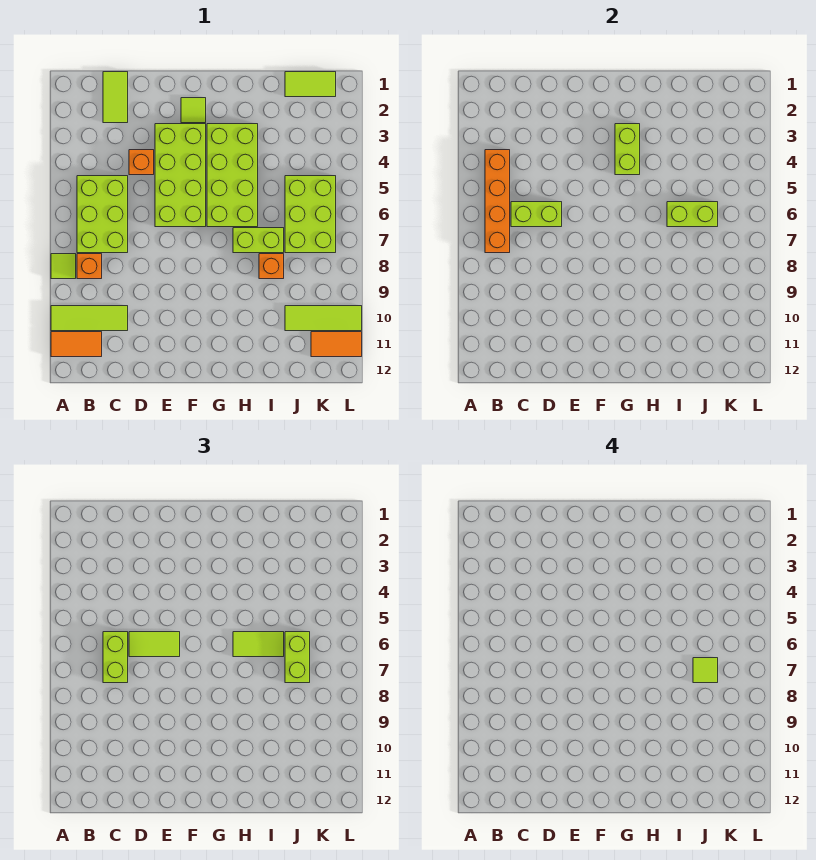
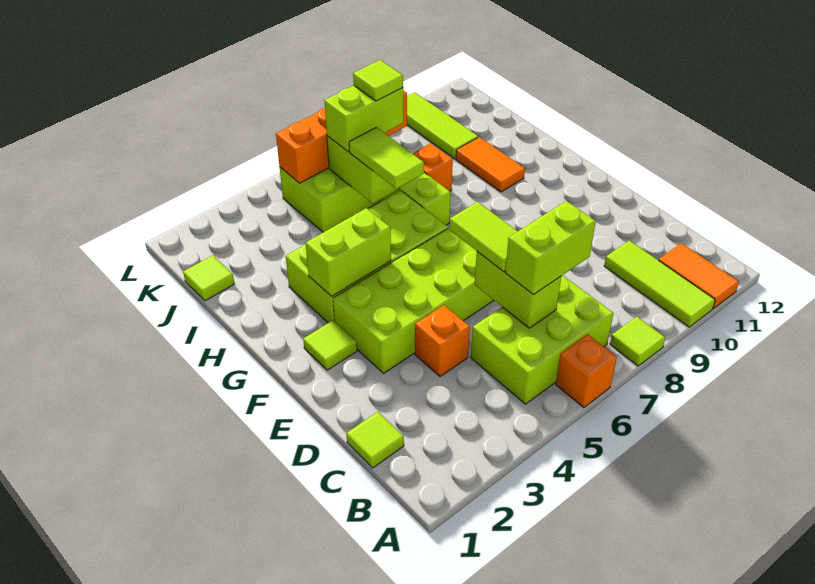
orange 1x4 brick [485,150,510,253] -> orange 1x4 brick moved to [276,90,407,183]
orange 1x1 brick [77,254,102,279] -> orange 1x1 brick moved to [556,334,617,408]
lime 1x2 tile [103,72,128,123] -> lime 1x1 tile [346,412,404,468]
lime 1x2 tile [285,72,336,97] -> lime 1x1 tile [183,255,234,301]
orange 1x2 tile [311,332,362,357] -> orange 1x2 tile moved to [456,137,525,192]

